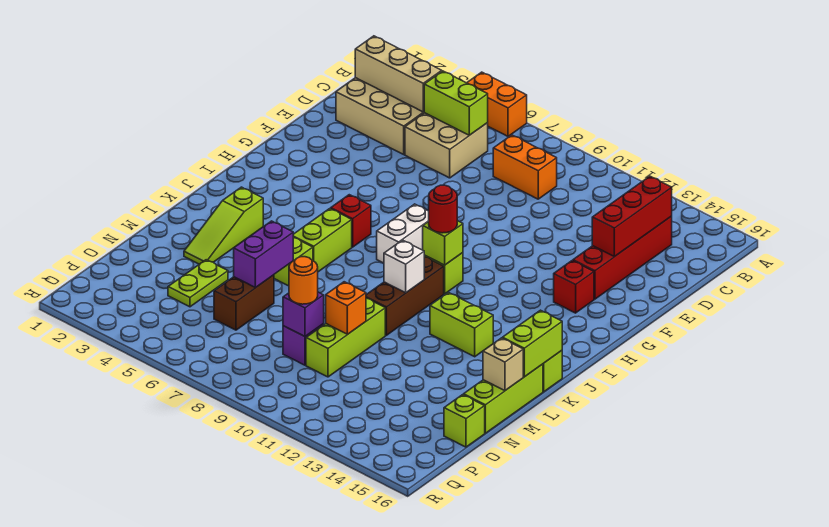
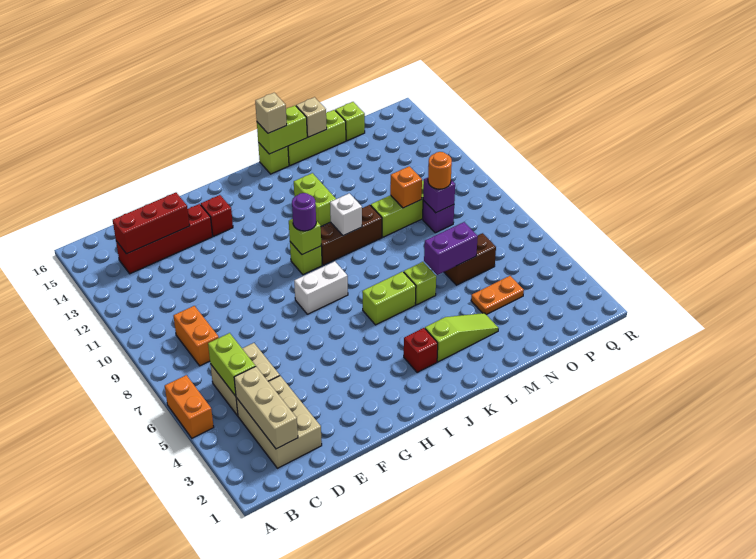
red 1x1 brick [331,195,371,247] -> red 1x1 brick moved to [404,328,438,373]
red 1x1 round brick [429,185,457,233] -> purple 1x1 round brick [292,193,316,231]
none -> tan 1x1 brick [255,93,287,133]
lime 1x2 plate [168,260,228,307] -> orange 1x2 plate [471,276,524,315]

